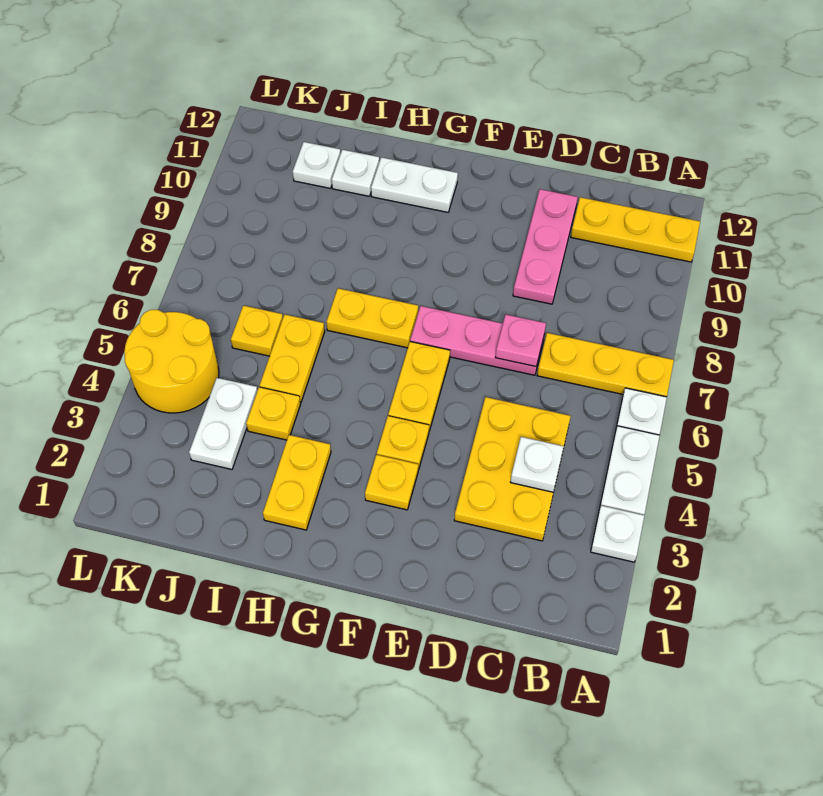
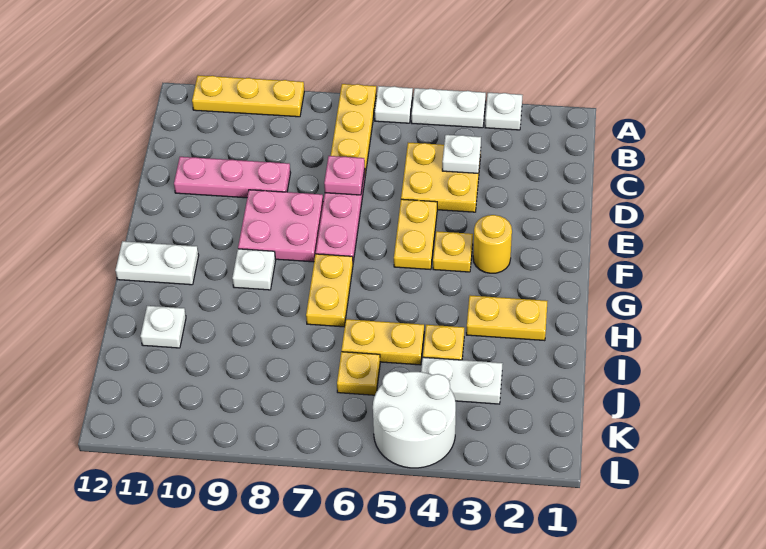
yellow 1x3 plate [571,197,700,262] -> yellow 1x3 plate turned to [192,76,304,117]
yellow 2x3 plate [454,397,571,541] -> yellow 2x2 plate [401,143,481,212]
none -> pink 2x2 plate [238,190,323,262]
yellow 1x1 plate [365,455,418,510] -> yellow 1x1 round brick [473,215,512,273]
yellow 1x2 plate [388,342,450,431] -> yellow 1x2 plate turned to [394,199,437,270]
white 1x2 plate [371,157,458,212] -> white 1x2 plate turned to [115,241,199,285]
white 1x1 plate [293,142,341,188] -> white 1x1 plate moved to [232,249,276,290]
yellow 2x2 round brick [124,310,219,413] -> white 2x2 round brick [373,371,456,468]

